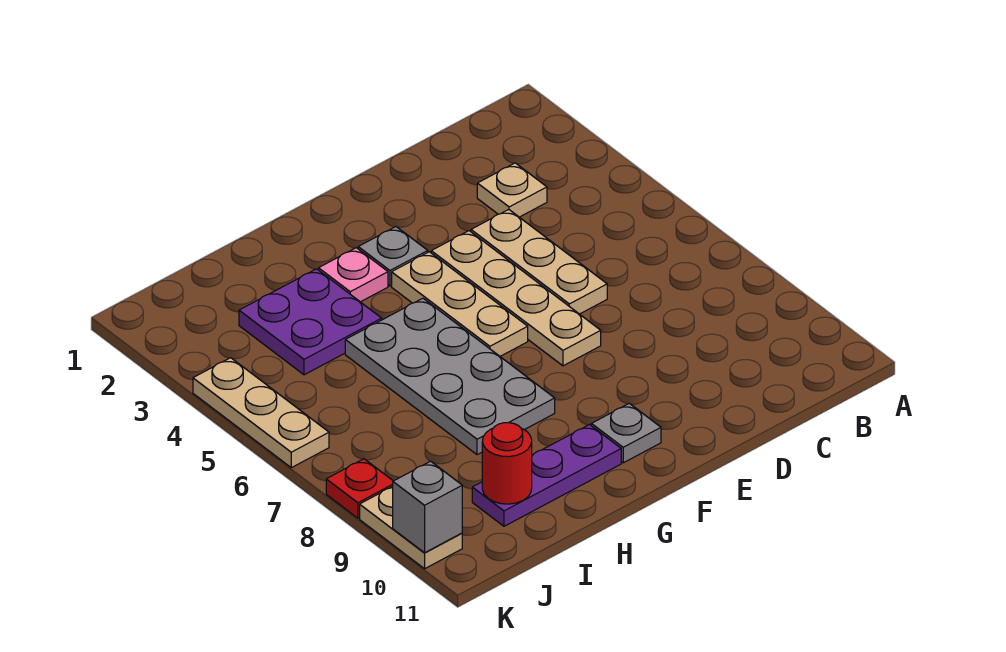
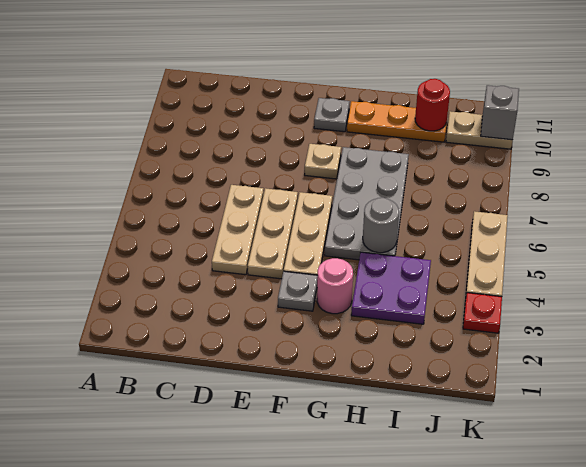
tan 1x1 plate [477,163,547,217] -> tan 1x1 plate moved to [305,144,341,179]
tan 1x4 plate [431,231,601,366] -> tan 1x3 plate [248,188,298,279]
pink 1x1 plate [319,248,388,302] -> pink 1x1 round brick [317,258,353,314]
purple 1x3 plate [472,425,621,526] -> orange 1x3 plate [347,101,447,142]
none -> grey 1x1 round brick [363,198,399,253]
red 1x1 plate [326,459,393,518] -> red 1x1 plate moved to [463,293,502,333]
tan 1x2 plate [360,487,462,569] -> tan 1x2 plate turned to [446,111,513,149]

